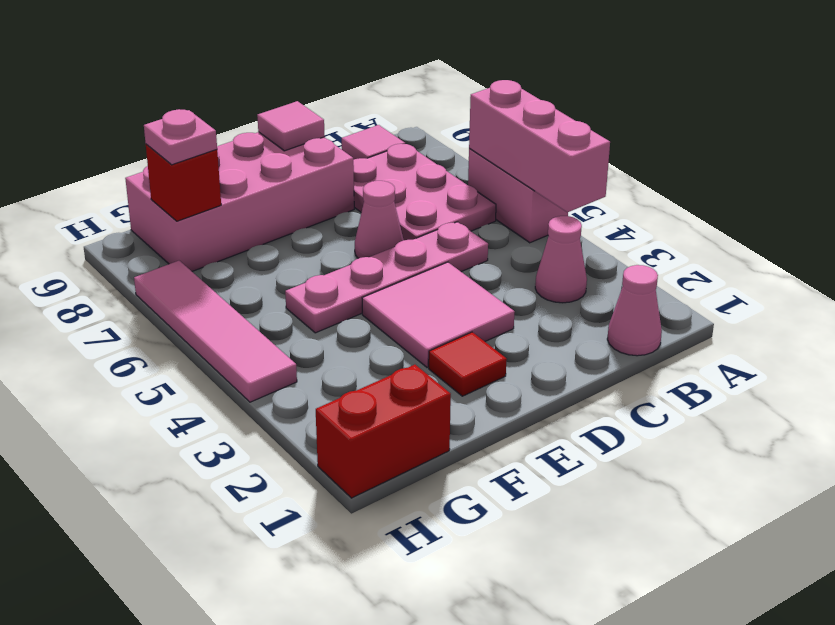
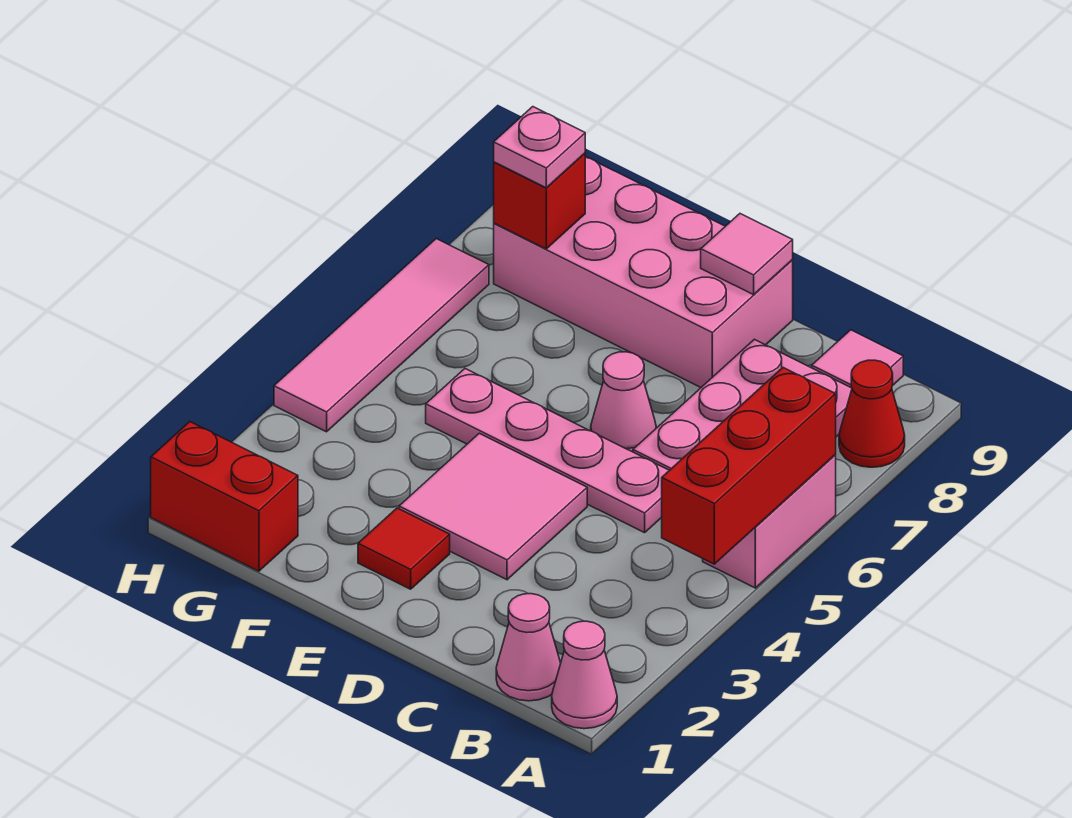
pink 1x3 brick [469,80,610,212] -> red 1x3 brick [662,368,836,564]
none -> red 1x1 cone [839,360,905,467]
pink 1x1 cone [535,216,587,303] -> pink 1x1 cone moved to [552,621,617,729]

